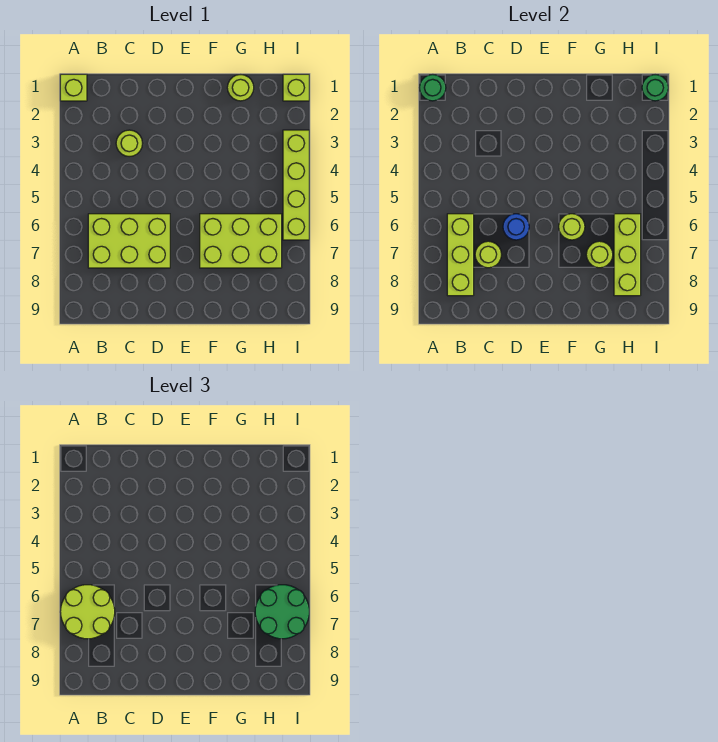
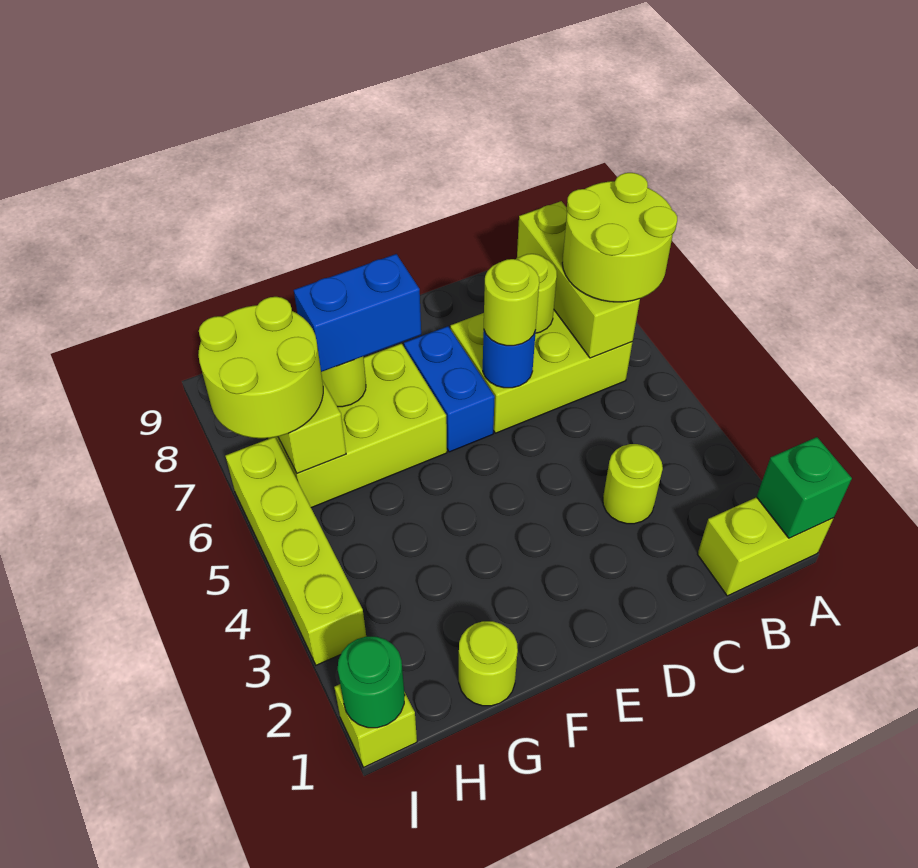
lime 1x1 brick [60,74,87,101] -> lime 1x2 brick [697,497,834,596]
green 1x1 round brick [419,74,446,101] -> green 1x1 brick [757,437,852,538]
none -> blue 1x2 brick [404,326,495,452]
lime 1x1 round brick [559,214,585,240] -> lime 1x1 round brick moved to [484,259,539,346]
none -> blue 1x2 brick [294,254,421,372]
green 2x2 round brick [255,585,309,639] -> lime 2x2 round brick [198,297,323,438]

